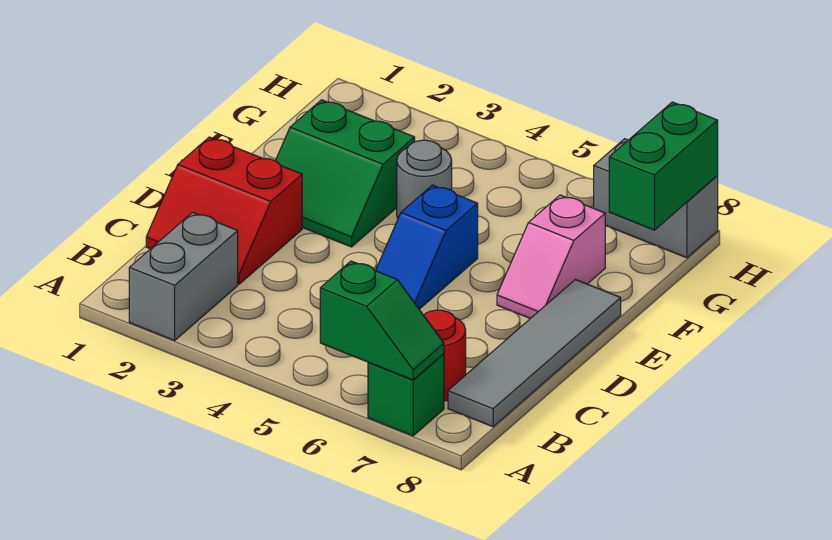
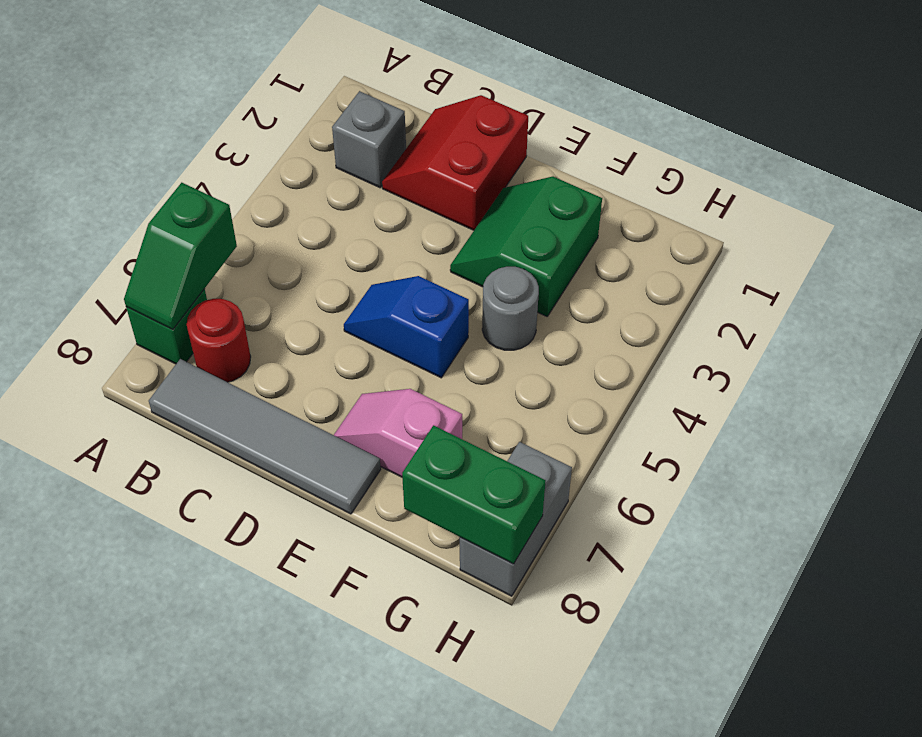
grey 1x2 brick [129,213,238,340] -> grey 1x1 brick [332,91,406,188]

